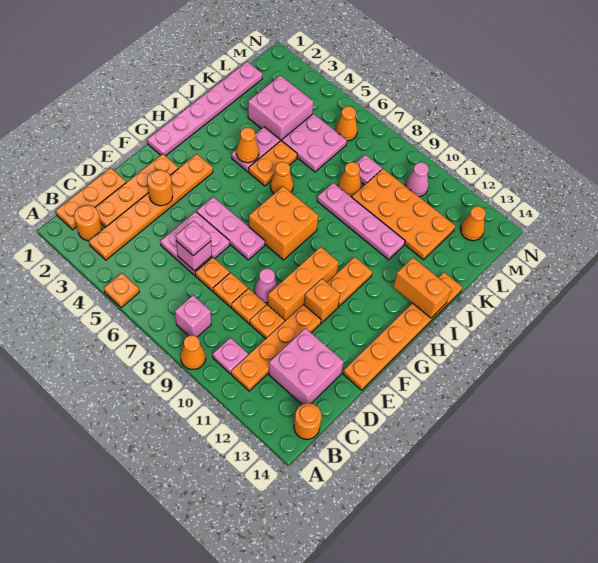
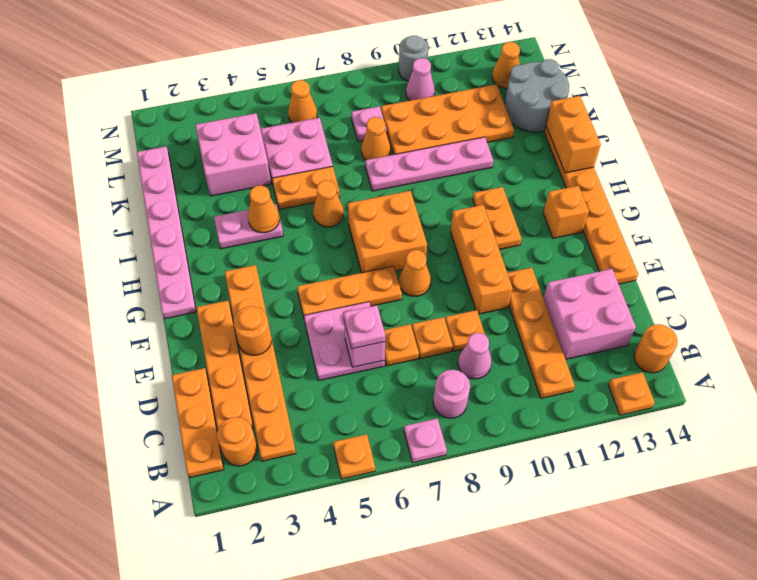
orange 1x1 cone [181,335,206,369] -> orange 1x1 cone moved to [399,250,431,296]
pink 1x1 brick [175,296,211,337] -> pink 1x1 round brick [433,370,470,418]
pink 1x1 plate [213,338,248,374] -> pink 1x1 plate moved to [404,418,447,463]
orange 1x1 plate [250,305,285,339] -> orange 1x1 plate moved to [608,372,655,415]
pink 1x1 cone [255,269,277,303] -> pink 1x1 cone moved to [458,333,492,379]
pink 1x3 plate [197,197,265,260] -> orange 1x3 plate [297,266,402,317]
orange 1x1 brick [304,279,340,323] -> orange 1x1 brick moved to [543,186,589,238]
pink 1x2 plate [232,127,280,172] -> pink 1x2 plate turned to [214,204,283,249]
orange 1x2 plate [249,141,297,186] -> orange 1x2 plate turned to [272,166,340,210]
orange 1x2 brick [393,258,451,318] -> orange 1x2 brick turned to [546,96,601,173]
none -> grey 2x2 round brick [505,59,569,132]
none -> grey 1x1 round brick [399,36,428,81]

